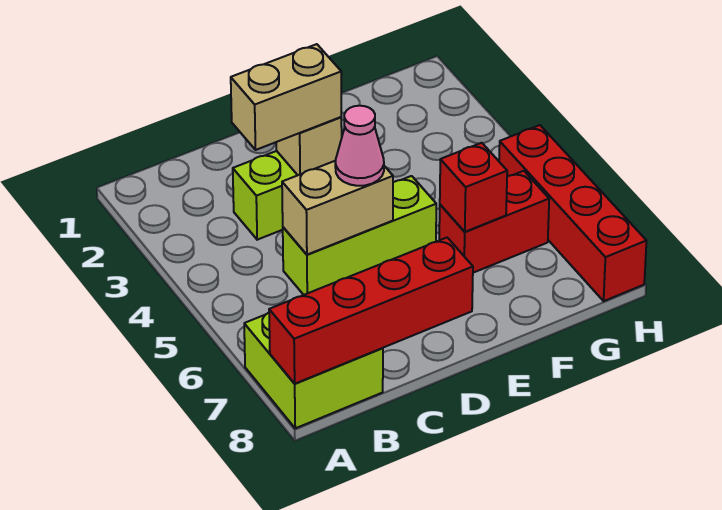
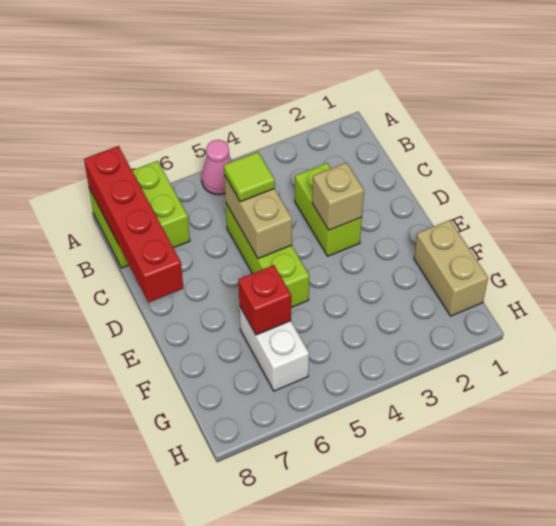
tan 1x2 brick [231,44,341,150] -> tan 1x2 brick moved to [414,220,488,316]
none -> lime 1x1 tile [224,152,275,202]
pink 1x1 cone [335,106,384,186] -> pink 1x1 cone moved to [202,140,232,195]
red 1x2 brick [439,171,549,273] -> white 1x2 brick [240,307,309,391]
red 1x4 brick [499,125,646,301] -> none

